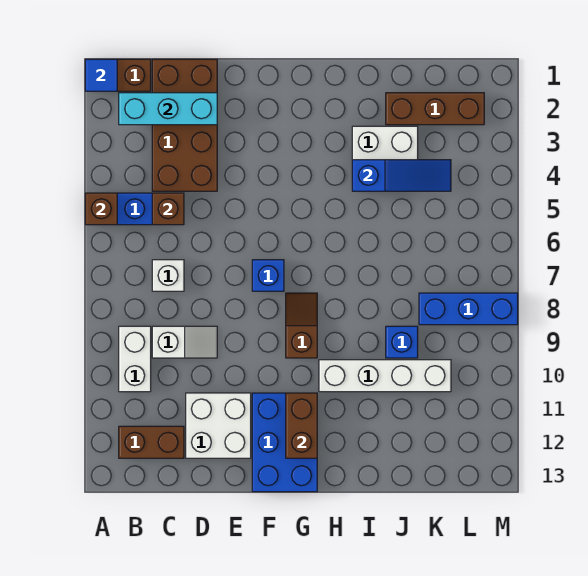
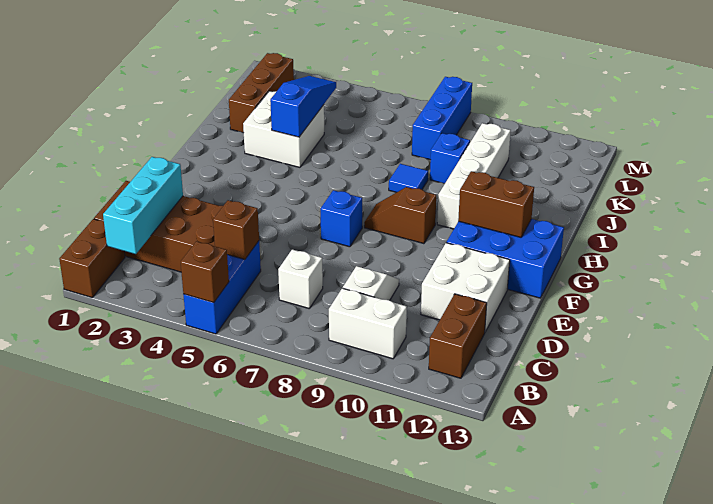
blue 1x1 tile [85,59,117,91] -> blue 1x1 tile moved to [389,164,428,192]

